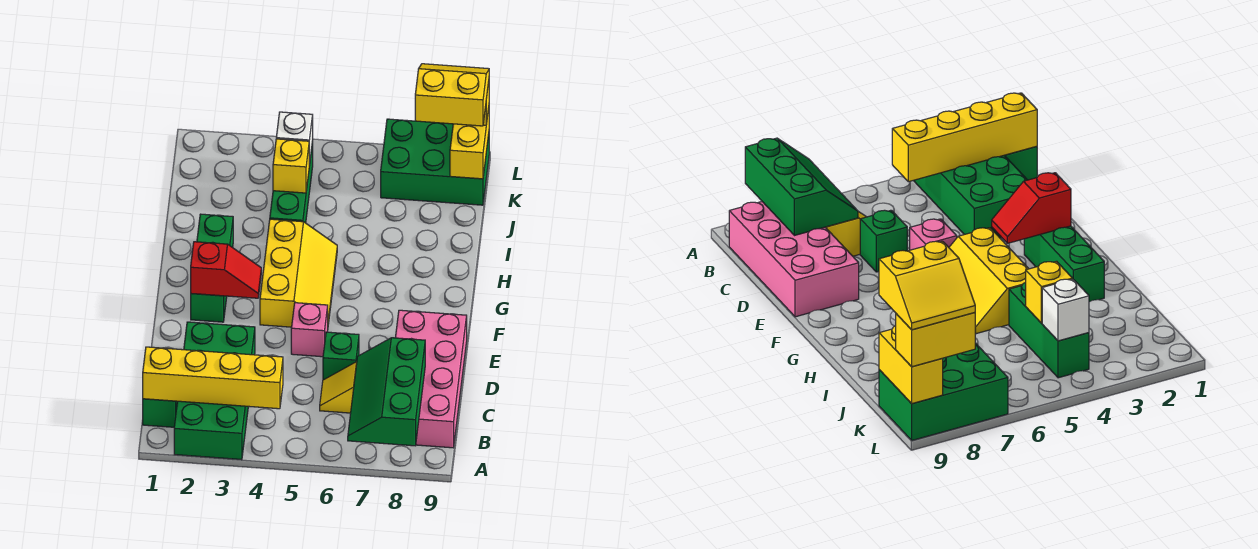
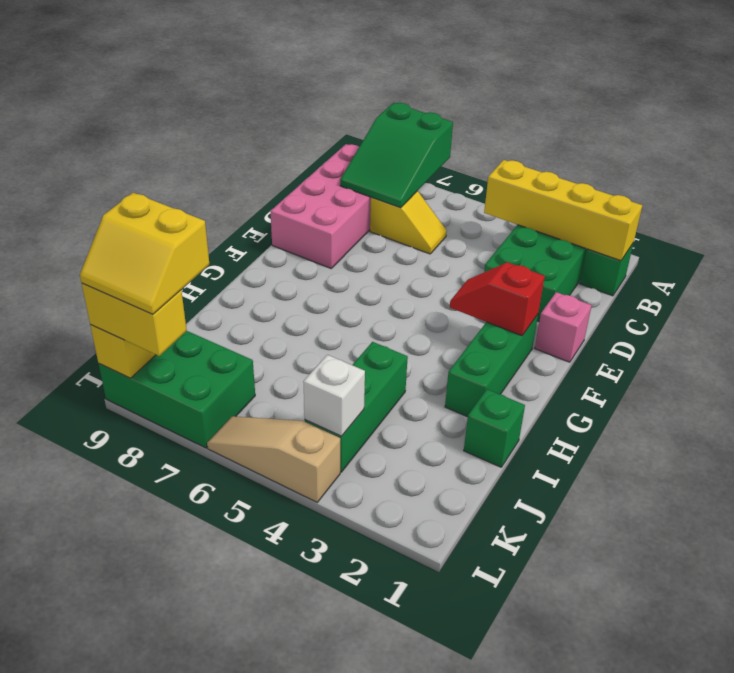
green 2x3 slope [348,338,425,446] -> green 2x3 slope turned to [340,103,453,208]
green 1x1 brick [323,332,359,380] -> green 1x1 brick moved to [464,389,525,467]
pink 1x1 brick [291,303,328,357] -> pink 1x1 brick moved to [535,292,592,362]
yellow 2x3 slope [260,219,337,327] -> none
yellow 1x1 brick [273,139,309,193] -> none
none -> tan 1x3 slope [207,416,340,502]

